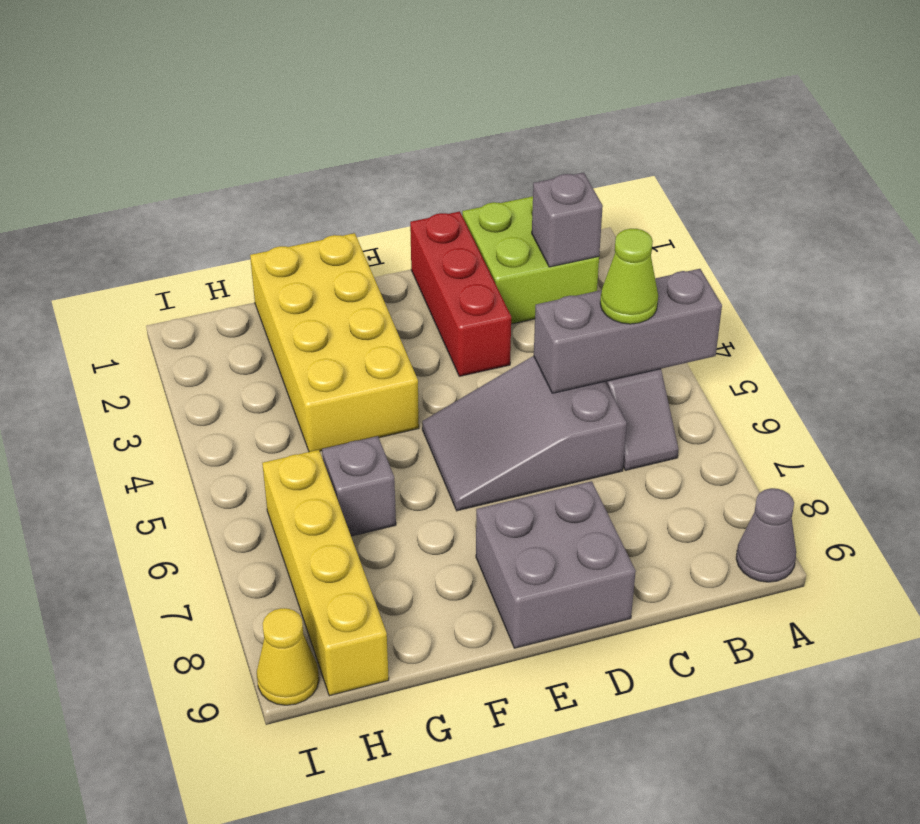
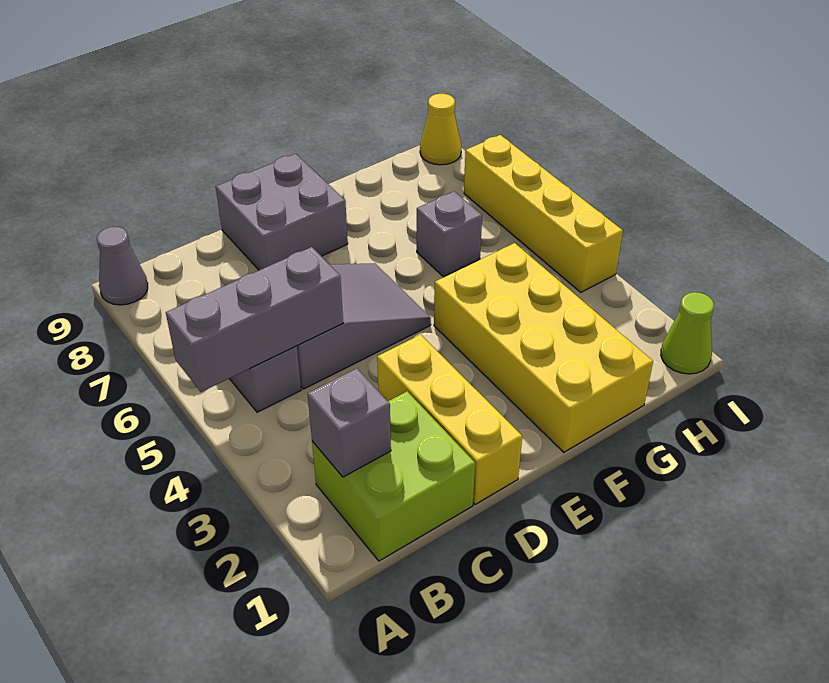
lime 1x1 cone [600,229,658,324] -> lime 1x1 cone moved to [661,292,714,374]
red 1x3 brick [410,211,511,376] -> yellow 1x3 brick [377,335,522,504]
yellow 1x4 brick [262,450,389,696] -> yellow 1x4 brick moved to [464,135,623,292]

